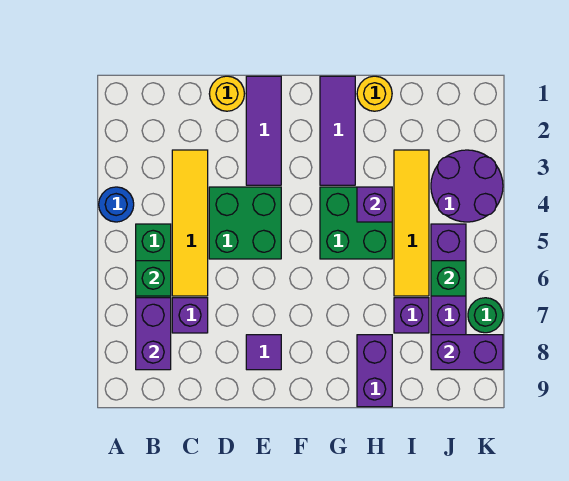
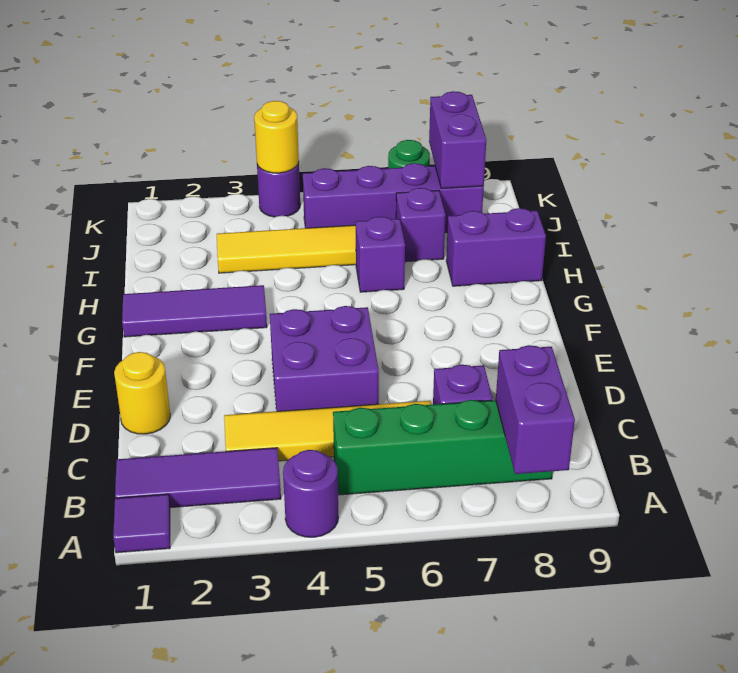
blue 1x1 round brick [99,187,134,222] -> purple 1x1 round brick [283,450,338,537]
green 1x1 brick [136,261,171,296] -> none
purple 1x2 brick [136,298,171,370] -> purple 1x2 brick turned to [496,345,575,474]
green 2x2 brick [209,187,281,259] -> purple 2x2 brick [270,306,379,411]
purple 1x3 tile [246,76,281,185] -> purple 1x3 tile moved to [115,448,281,508]
purple 1x1 tile [246,335,281,370] -> purple 1x1 tile moved to [113,494,170,553]
green 2x2 brick [320,187,392,259] -> none
yellow 1x1 round brick [357,76,392,111] -> yellow 1x1 round brick moved to [254,101,299,173]
purple 1x1 brick [357,187,392,222] -> purple 1x1 brick moved to [356,217,405,292]
purple 2x2 round brick [431,150,503,222] -> purple 1x1 round brick [257,163,300,217]
green 1x1 brick [431,261,466,296] -> none

